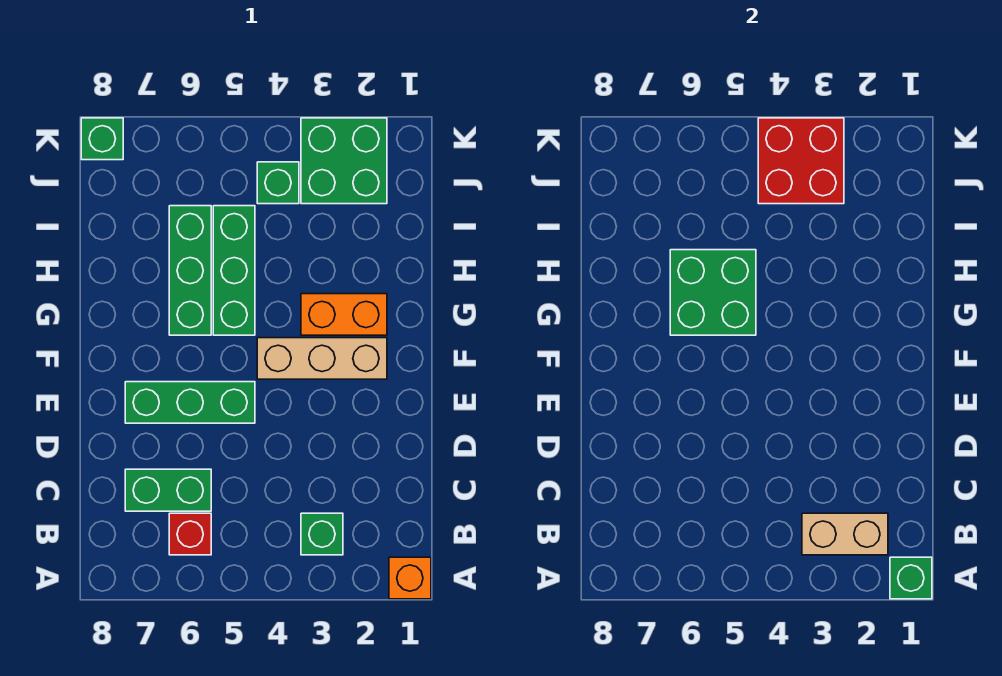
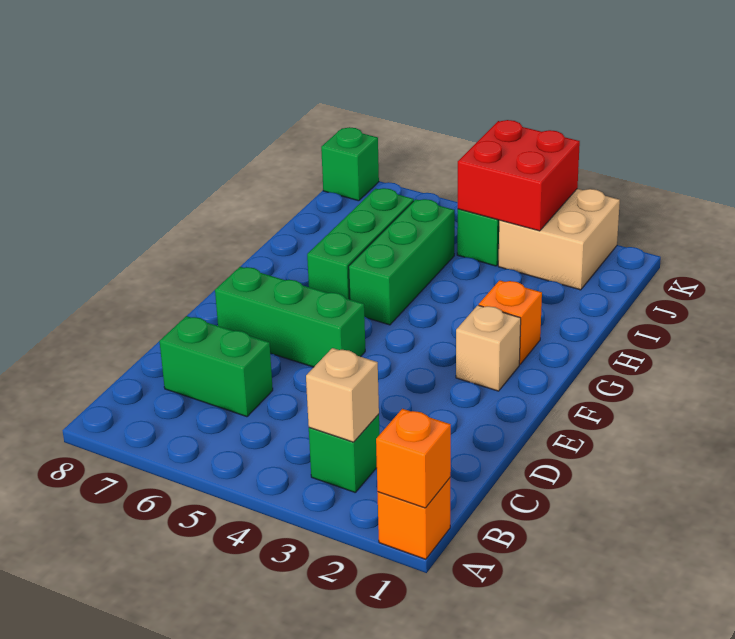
green 1x1 brick [890,557,932,599] -> orange 1x1 brick [376,409,451,508]
tan 1x2 brick [802,513,888,555] -> tan 1x1 brick [306,348,379,442]
red 1x1 brick [169,513,211,555] -> none
tan 1x3 brick [257,338,387,379] -> tan 1x1 brick [456,305,521,391]
orange 1x2 brick [301,294,387,335] -> orange 1x1 brick [479,280,542,364]
green 2x2 brick [670,250,756,335] -> none
green 2x2 brick [301,118,387,204] -> tan 2x2 brick [498,189,620,290]

